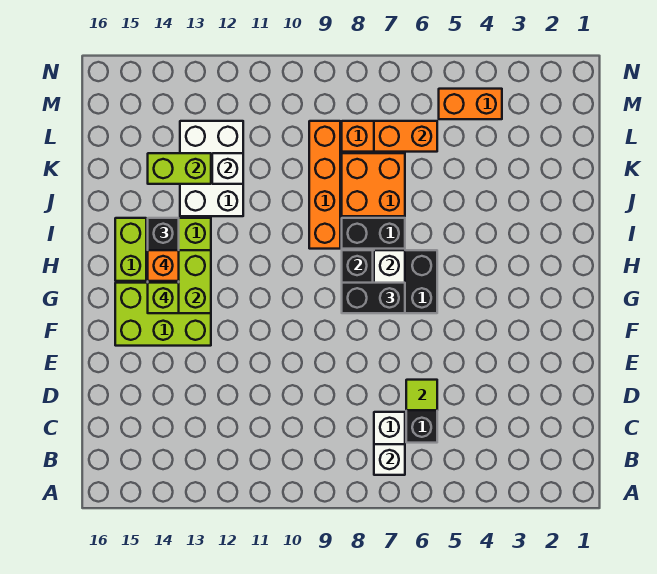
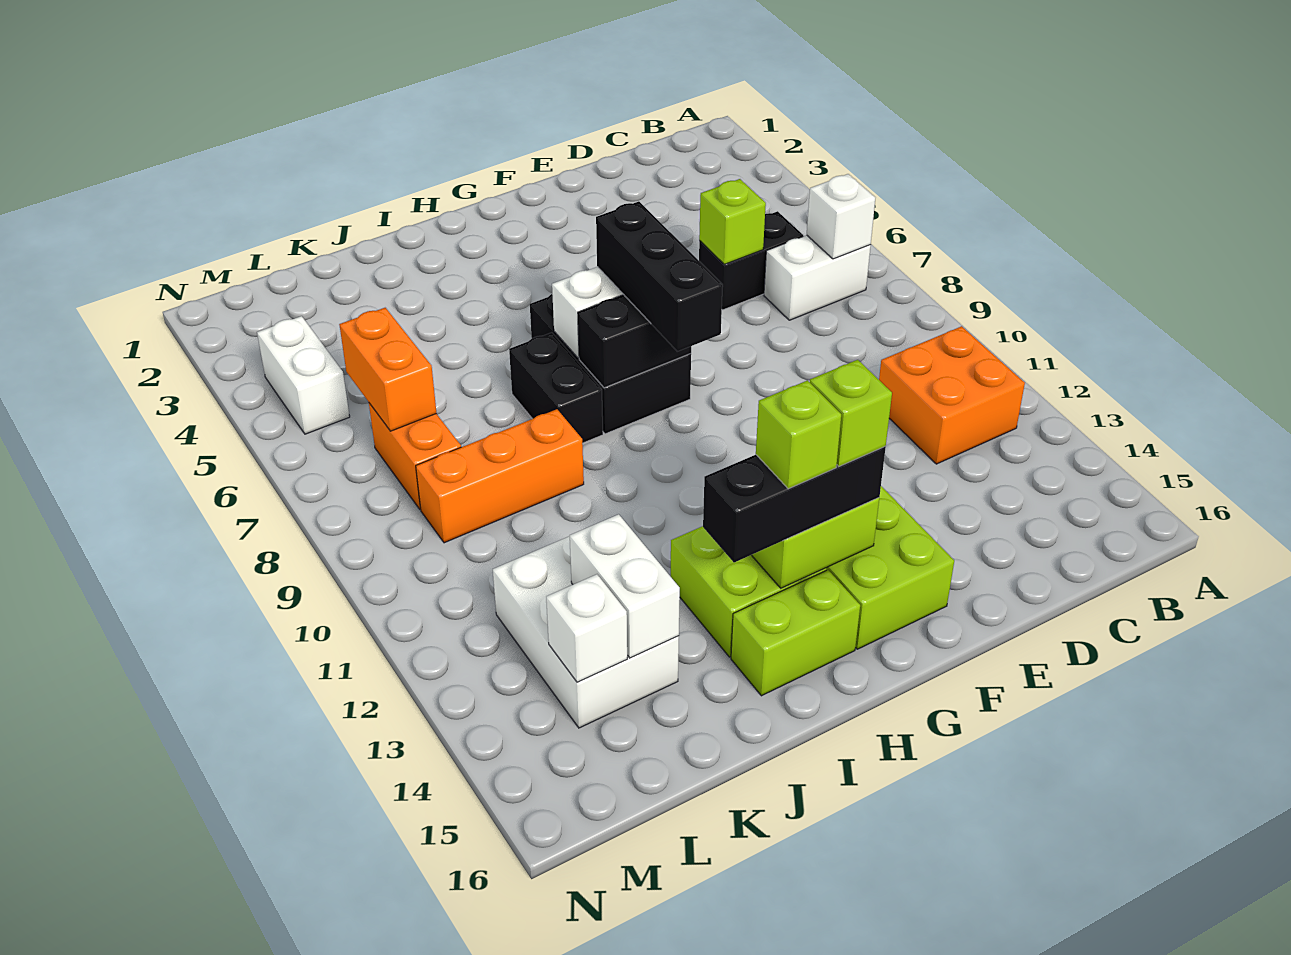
lime 1x1 tile [406,380,437,410] -> lime 1x1 brick [699,179,766,264]
black 1x2 brick [342,283,405,313] -> black 1x3 brick [596,201,723,351]
orange 1x1 brick [148,250,179,281] -> lime 1x1 brick [756,380,841,489]
orange 1x4 brick [309,121,340,249] -> orange 1x3 brick [416,409,584,543]
orange 2x2 brick [342,153,405,216] -> orange 2x2 brick moved to [879,326,1025,464]
white 2x3 brick [180,121,243,216] -> white 2x3 brick turned to [493,536,679,728]
white 1x1 brick [212,153,243,184] -> white 1x1 brick moved to [546,574,627,682]
lime 1x2 brick [148,153,211,184] -> white 1x2 brick [570,514,680,658]
orange 1x2 brick [439,89,502,119] -> white 1x2 brick [257,316,350,434]

